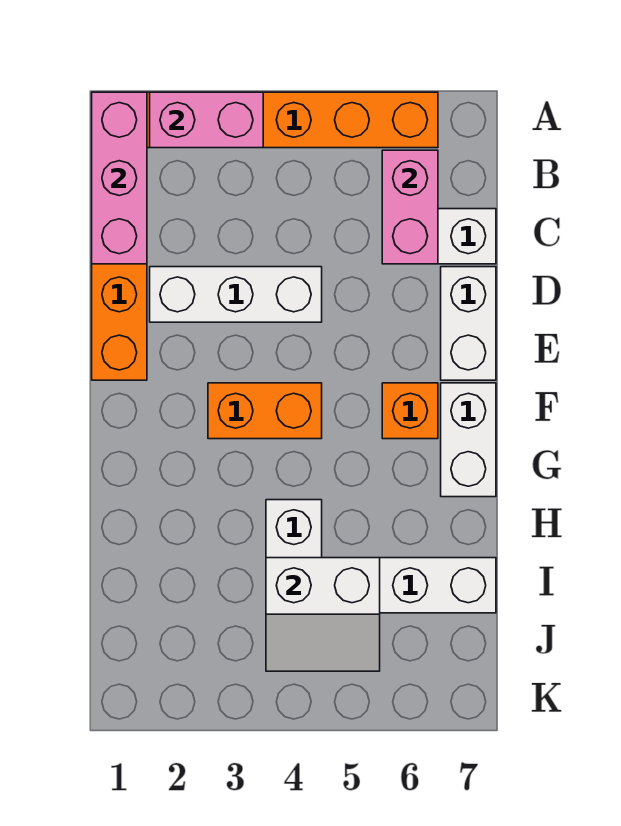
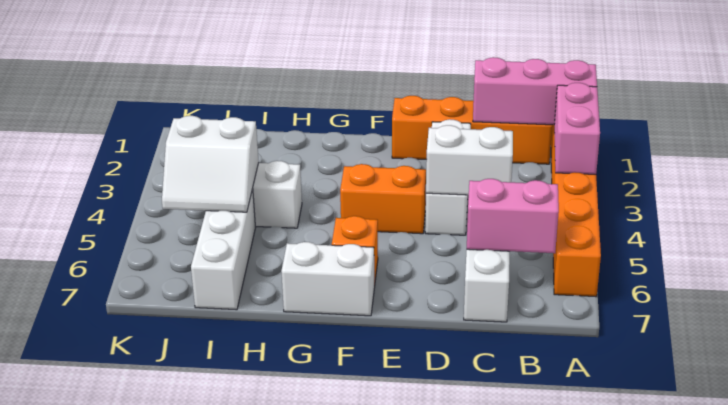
white 1x2 brick [441,267,496,380] -> white 1x2 brick moved to [426,125,513,195]
orange 1x2 brick [208,383,322,439] -> orange 1x2 brick turned to [340,164,426,234]
white 2x2 slope [266,558,380,671] -> white 2x2 slope turned to [162,116,259,212]

